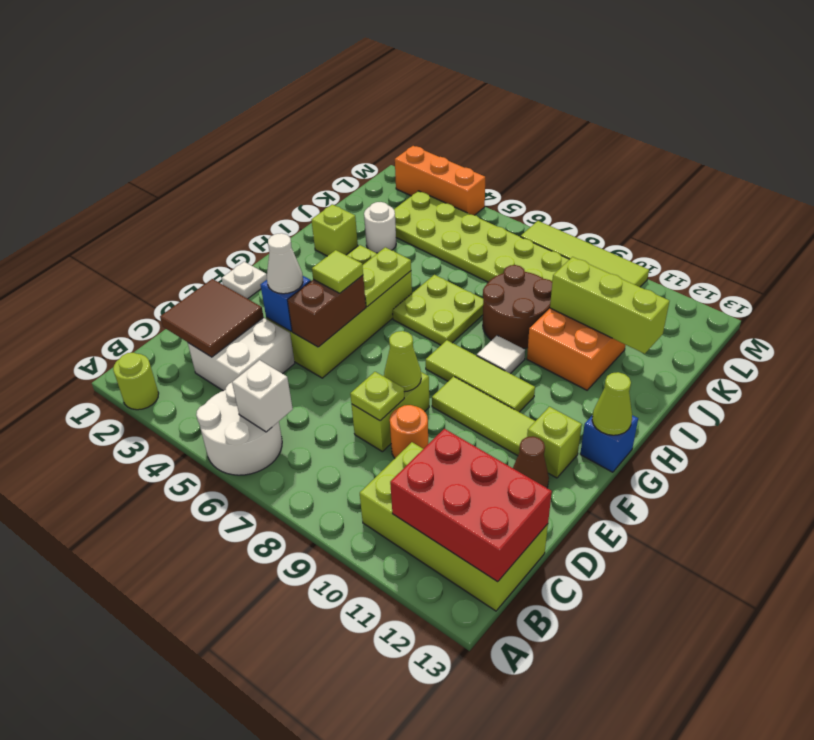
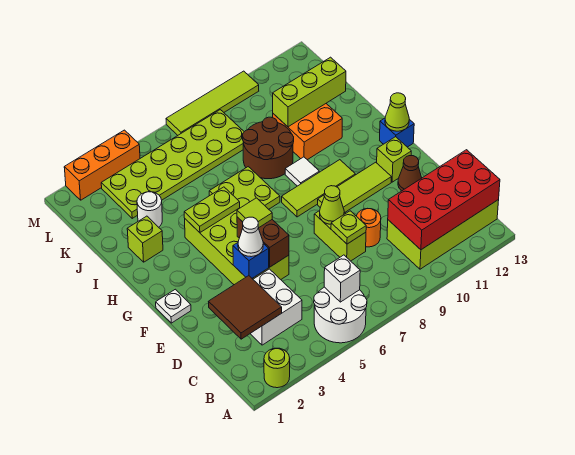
red 2x3 brick [390,429,552,582] -> red 2x4 brick [388,150,500,250]
lime 1x2 plate [363,247,411,307] -> lime 1x2 plate turned to [184,187,240,232]

